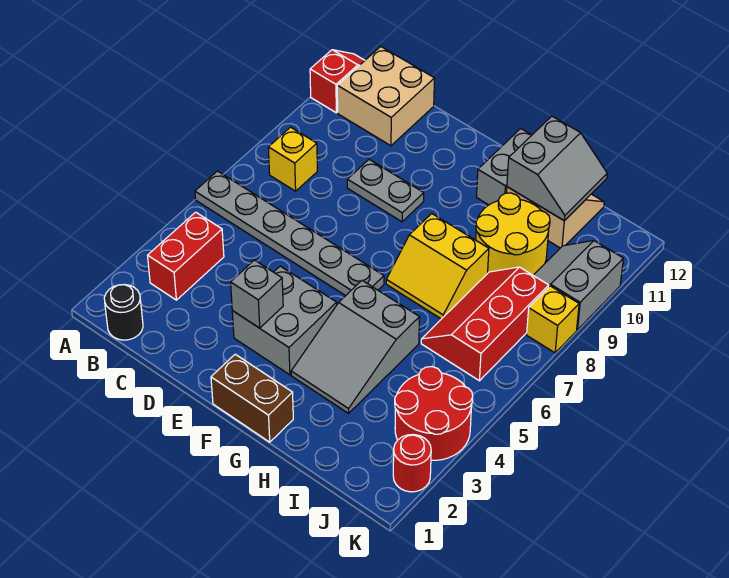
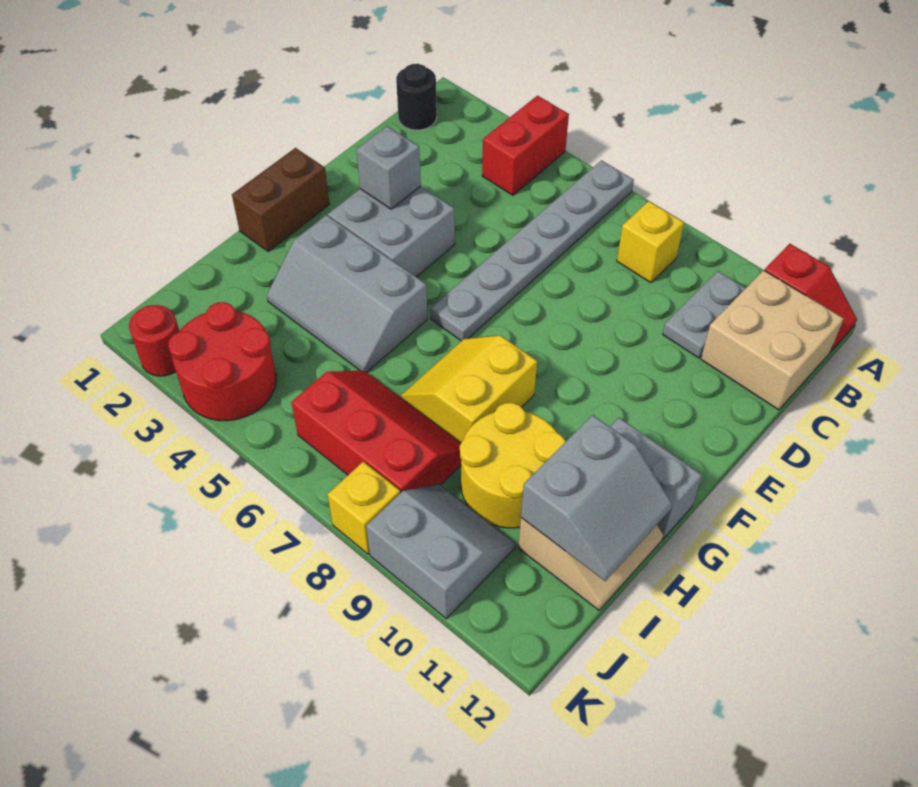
red 1x2 brick [148,212,224,300] -> red 1x2 brick turned to [482,96,569,195]
grey 1x2 plate [347,160,424,222] -> grey 1x2 plate moved to [663,271,746,358]
grey 2x3 slope [291,281,419,413] -> grey 2x3 slope turned to [267,215,428,372]
grey 2x2 slope [507,116,607,221] -> grey 2x2 slope turned to [521,415,672,581]

